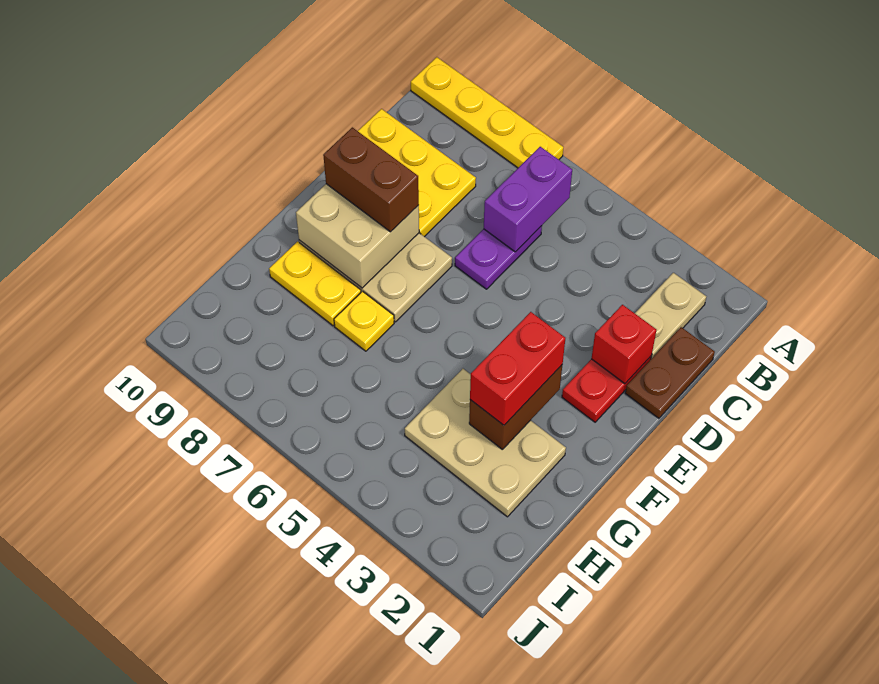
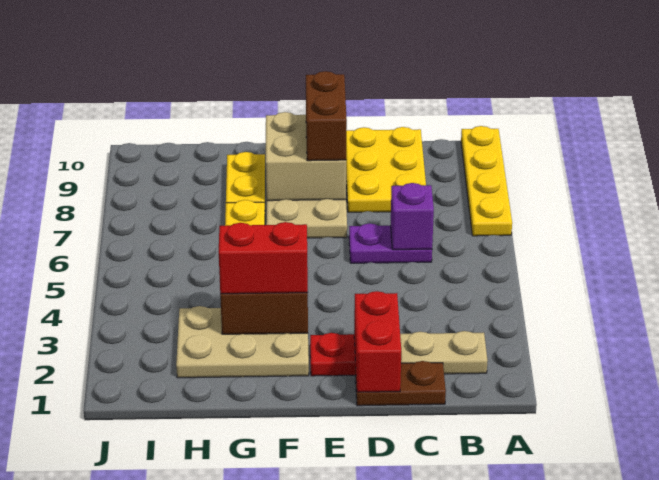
purple 1x2 brick [484,147,572,252] -> purple 1x1 brick [391,183,434,250]
red 1x1 brick [591,305,656,384] -> red 1x2 brick [354,291,401,392]
tan 2x3 plate [405,369,566,517] -> tan 2x3 plate turned to [176,306,309,378]

